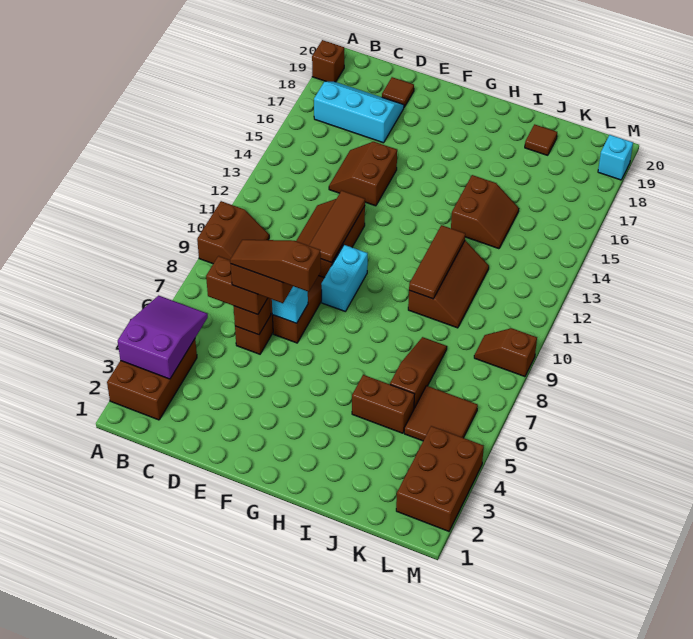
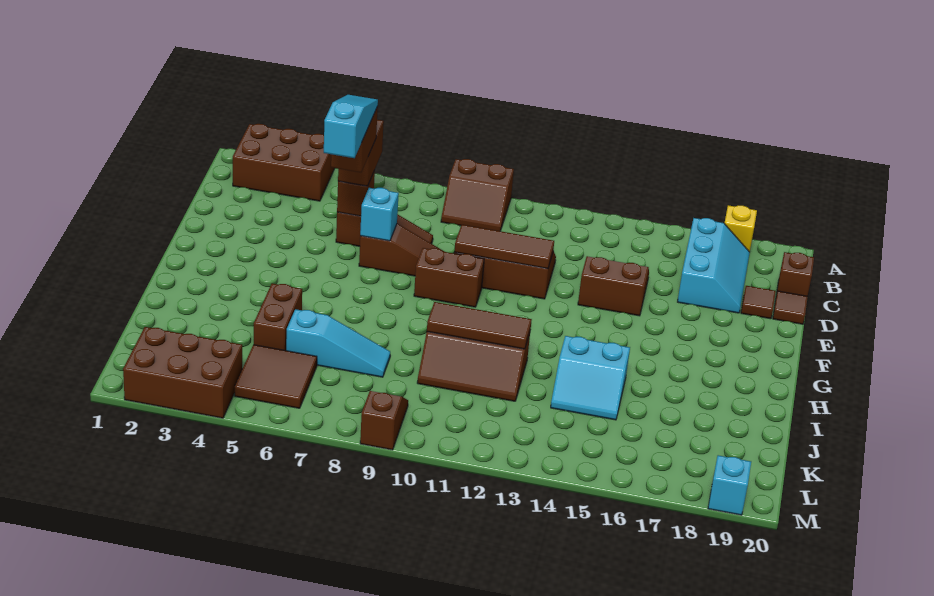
purple 2x3 slope [118,296,208,379] -> none
none -> yellow 1x1 brick [724,205,757,252]
brown 1x1 brick [312,40,344,82] -> brown 1x1 brick moved to [776,252,814,296]
brown 1x3 slope [230,240,321,292] -> cyan 1x3 slope [324,95,378,158]
cyan 1x2 brick [321,245,368,312] -> brown 1x2 brick [414,248,484,307]
brown 2x2 slope [451,175,519,249] -> cyan 2x2 slope [551,336,630,420]
brown 1x3 slope [390,337,447,408] -> cyan 1x3 slope [286,309,390,377]
brown 1x1 tile [525,124,557,155] -> brown 1x1 tile moved to [773,291,808,324]

